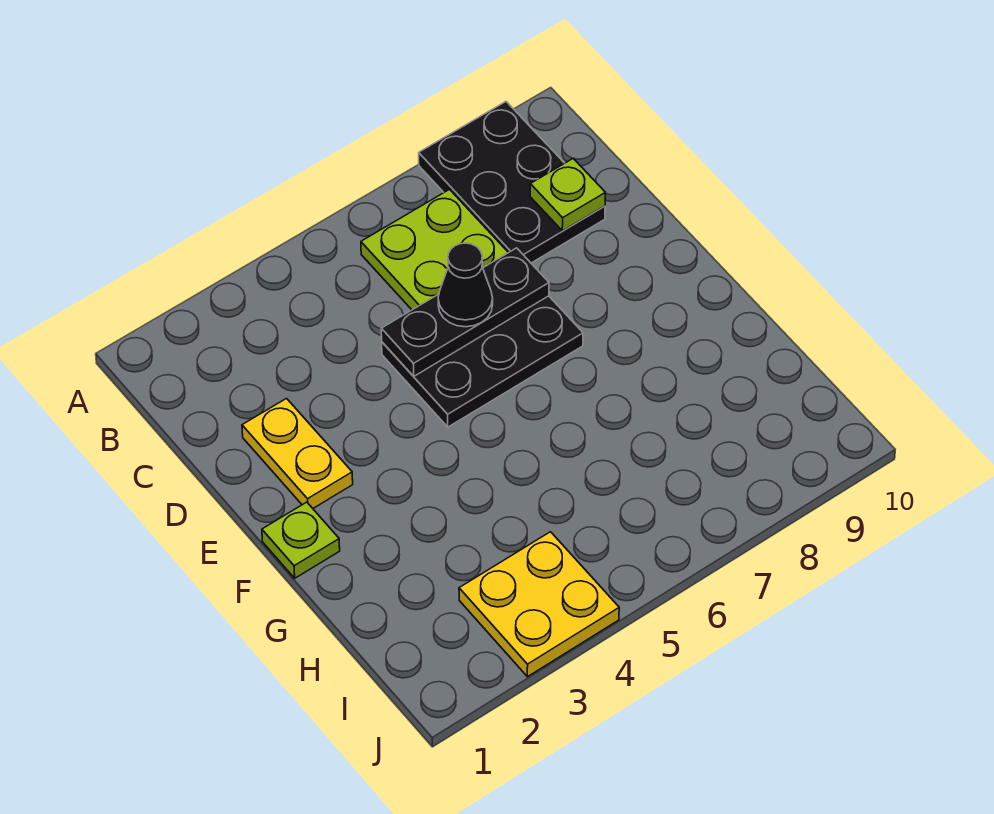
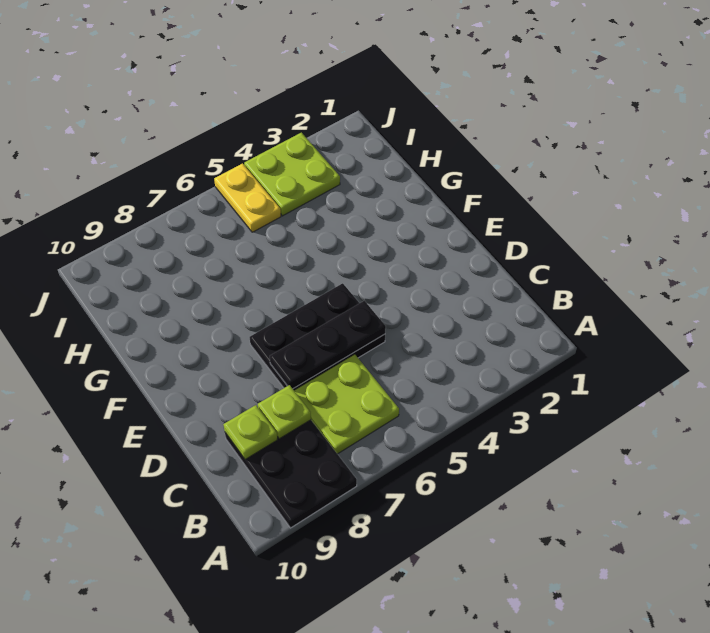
yellow 1x2 plate [242,399,353,508] -> yellow 1x2 plate moved to [214,163,281,232]
black 1x1 cone [438,243,493,327] -> none
lime 1x1 plate [262,502,340,578] -> lime 1x1 plate moved to [258,385,311,439]
yellow 2x2 plate [459,532,619,677] -> lime 2x2 plate [244,133,340,216]

